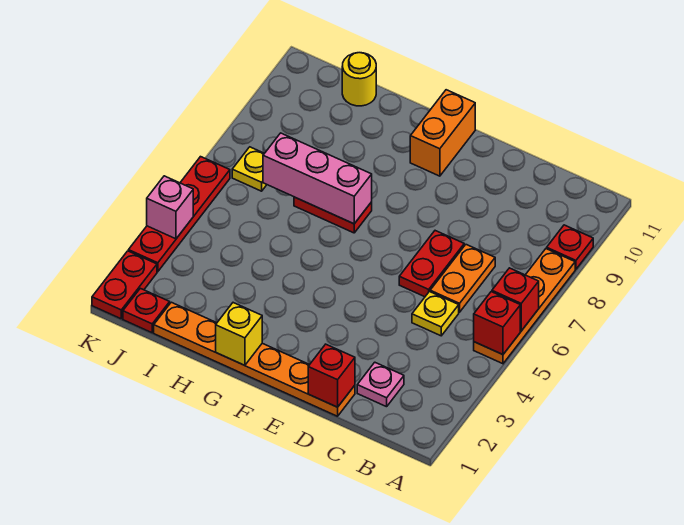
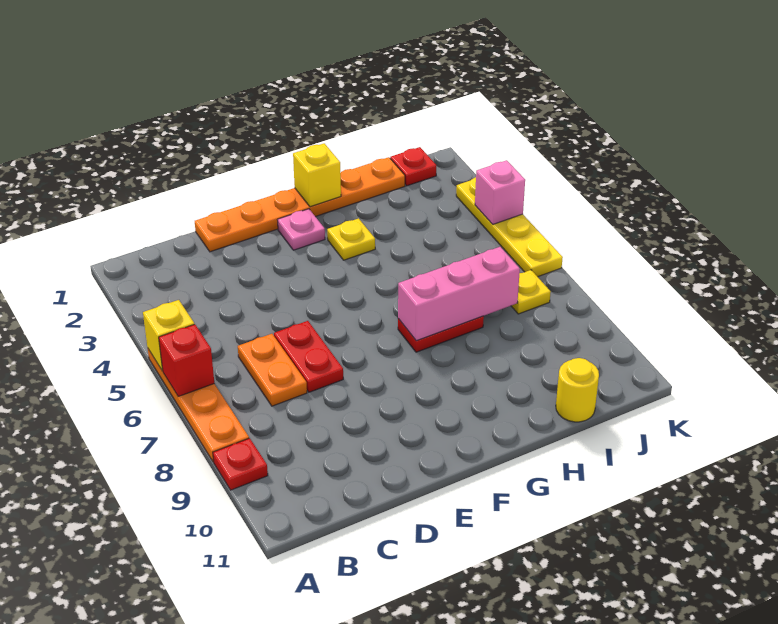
red 1x1 brick [474,292,520,355] -> yellow 1x1 brick [143,300,194,371]
pink 1x1 plate [357,362,404,407] -> pink 1x1 plate moved to [278,209,325,250]
yellow 1x1 plate [412,292,459,336] -> yellow 1x1 plate moved to [327,218,375,260]
red 1x1 brick [308,344,355,407] -> none
orange 1x2 brick [410,90,475,176] -> none
red 1x2 plate [92,251,157,319] -> none
red 1x4 plate [128,157,230,272] -> yellow 1x4 plate [456,177,563,277]

